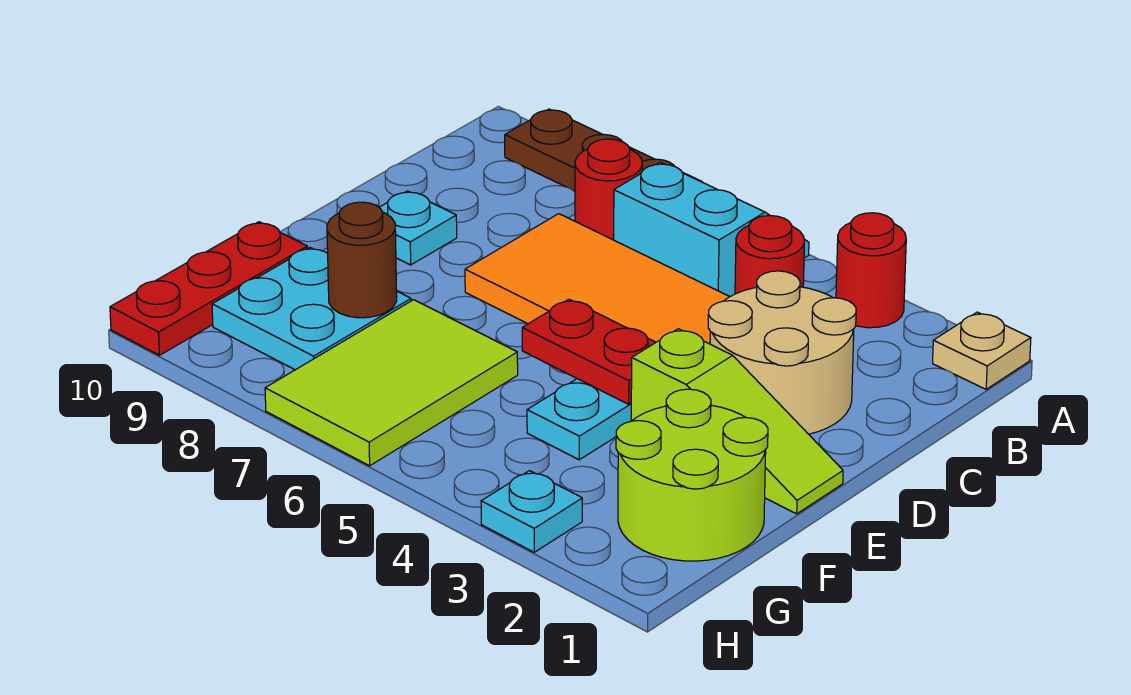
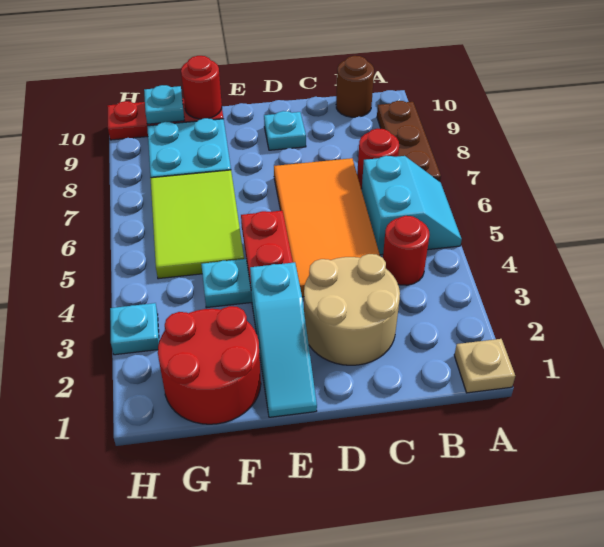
red 1x1 round brick [836,213,906,328] -> red 1x1 round brick moved to [181,56,222,119]
lime 1x3 slope [631,329,843,514] -> cyan 1x3 slope [250,262,317,417]
lime 2x2 round brick [616,389,768,561] -> red 2x2 round brick [158,306,261,424]
lime 2x3 tile [265,300,518,466] -> lime 2x3 tile turned to [150,170,244,279]
brown 1x1 round brick [327,202,397,318] -> brown 1x1 round brick moved to [336,56,374,117]
none -> cyan 1x1 plate [144,85,184,124]

